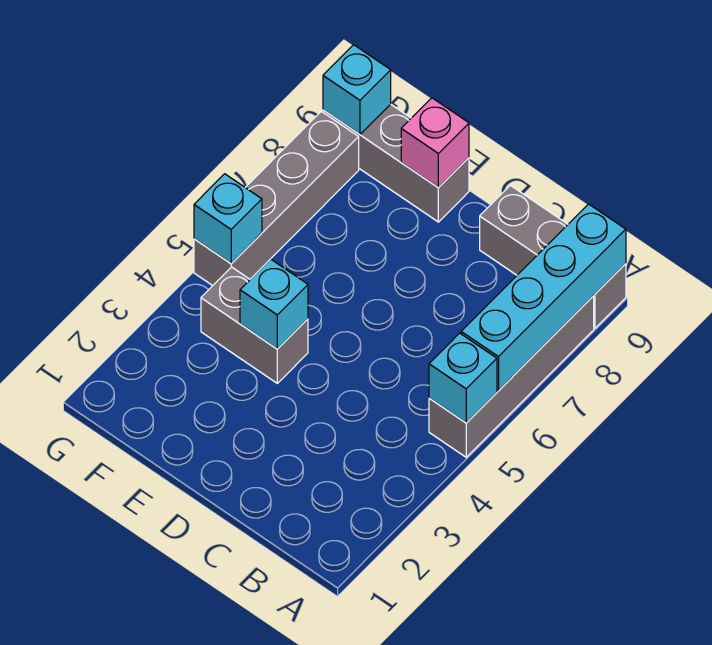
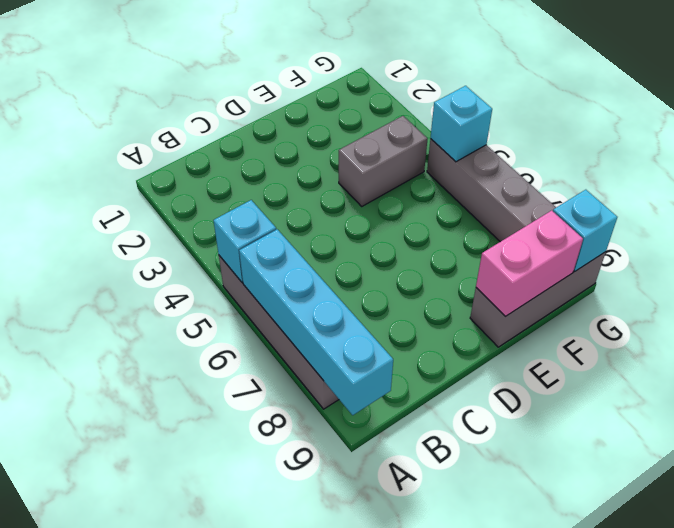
grey 1x3 brick [480,185,626,328] -> none
cyan 1x1 brick [240,259,308,349] -> none
pink 1x1 brick [401,98,469,188] -> pink 1x2 brick [476,210,583,317]

